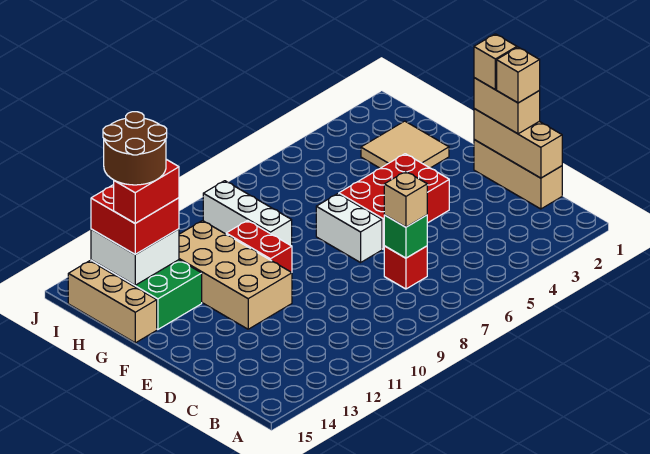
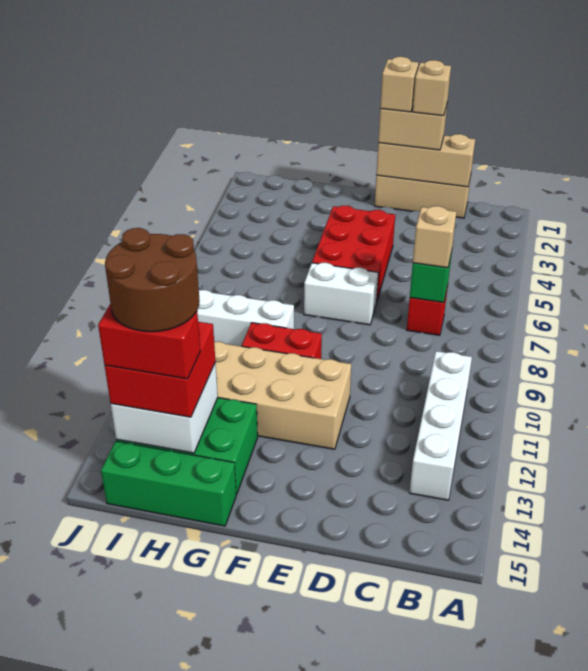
none -> white 1x4 brick [410,351,472,500]
tan 2x2 tile [361,121,449,168] -> none
tan 1x3 brick [68,261,157,343] -> green 1x3 brick [101,441,236,526]
red 1x2 brick [114,159,179,223] -> red 1x2 brick turned to [98,304,200,379]

